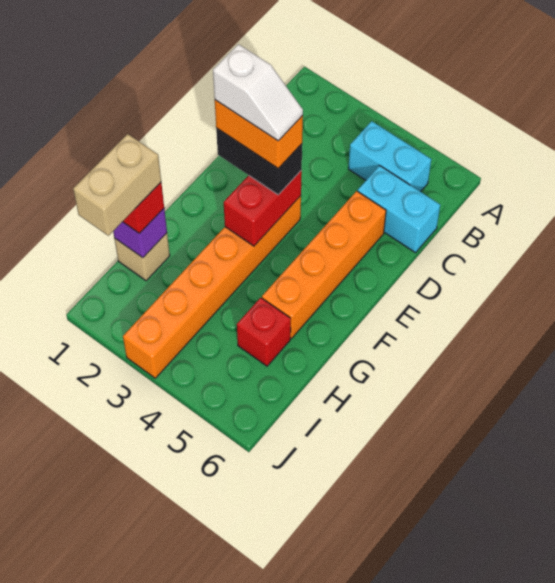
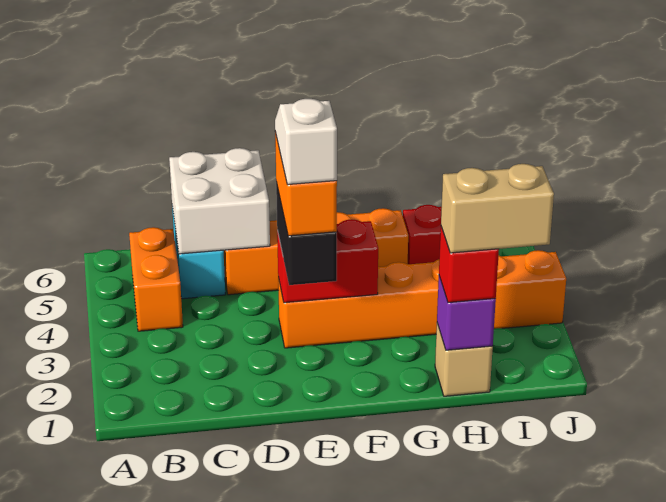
cyan 1x2 brick [348,121,431,192] -> orange 1x2 brick [129,227,183,331]
none -> white 2x2 brick [169,148,270,254]

